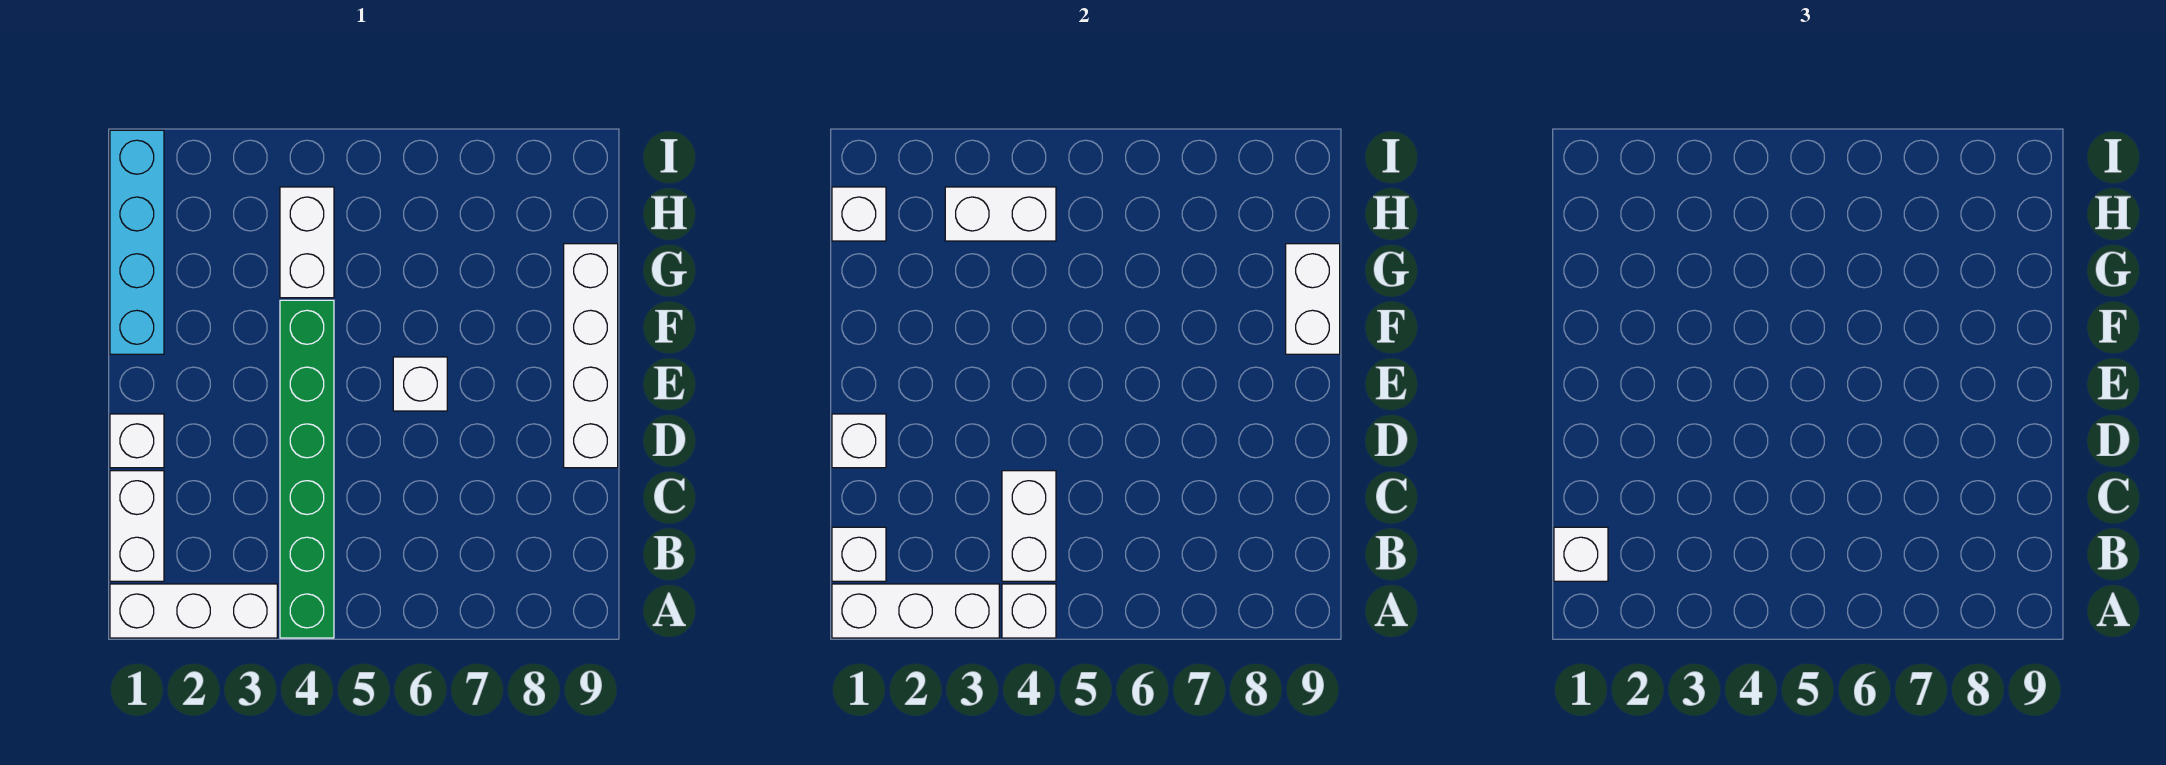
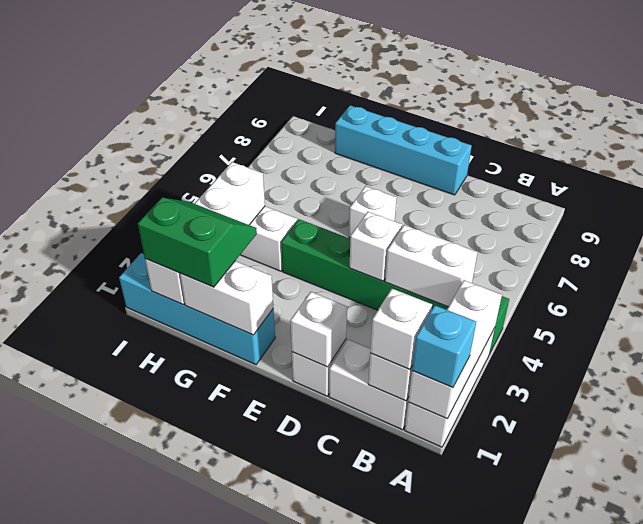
none -> cyan 1x1 brick [412,305,476,388]
white 1x1 brick [1002,584,1056,638] -> white 1x1 brick moved to [350,212,402,281]
white 1x4 brick [564,244,618,468] -> cyan 1x4 brick [335,105,472,195]
white 1x2 brick [1286,244,1340,354] -> white 1x2 brick moved to [180,261,273,335]
none -> green 2x2 slope [138,198,257,287]

